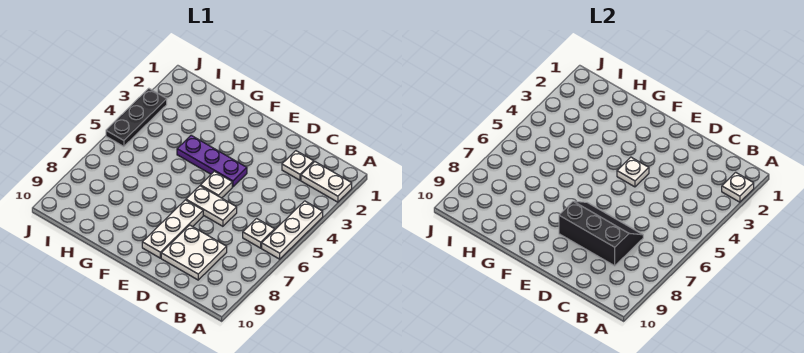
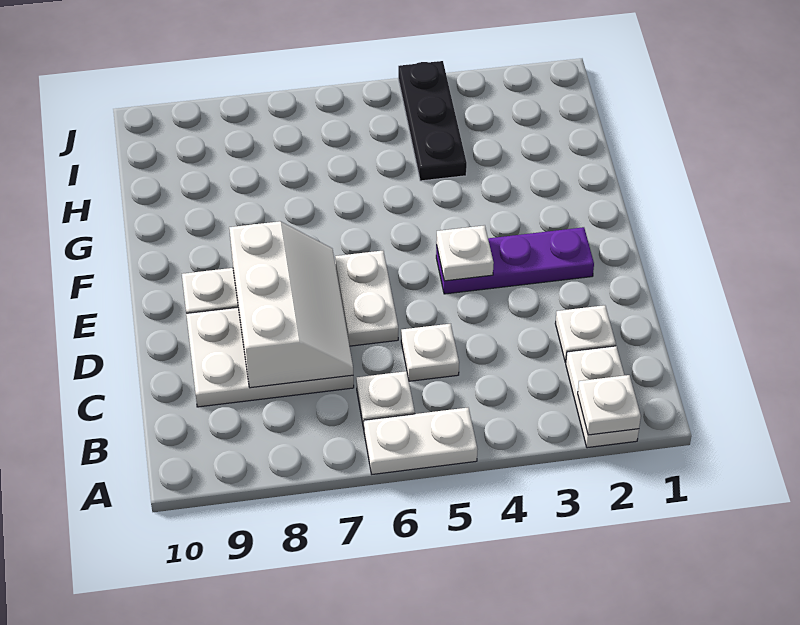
white 1x3 plate [262,201,323,259] -> white 1x2 plate [364,408,478,474]
black 2x3 slope [559,201,643,266] -> white 2x3 slope [229,221,353,388]
white 2x2 plate [161,225,227,280] -> white 2x3 plate [186,307,354,407]
purple 1x3 plate [177,135,247,187] -> purple 1x3 plate turned to [436,227,594,294]
white 1x1 plate [201,171,232,198] -> white 1x1 plate moved to [401,324,459,381]
black 1x3 plate [106,88,167,146] -> black 1x3 plate turned to [398,61,467,181]

